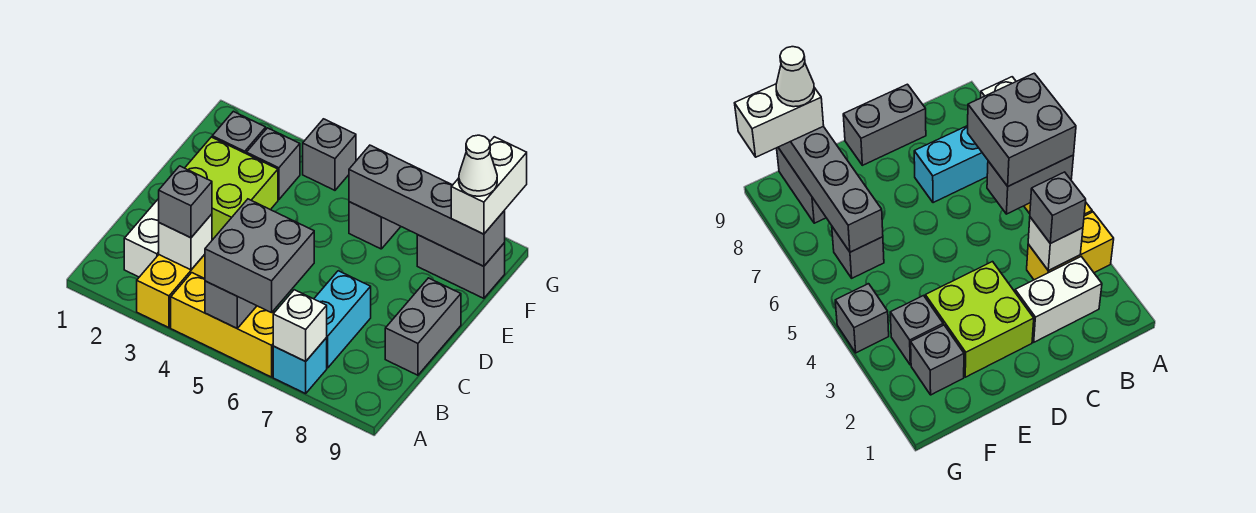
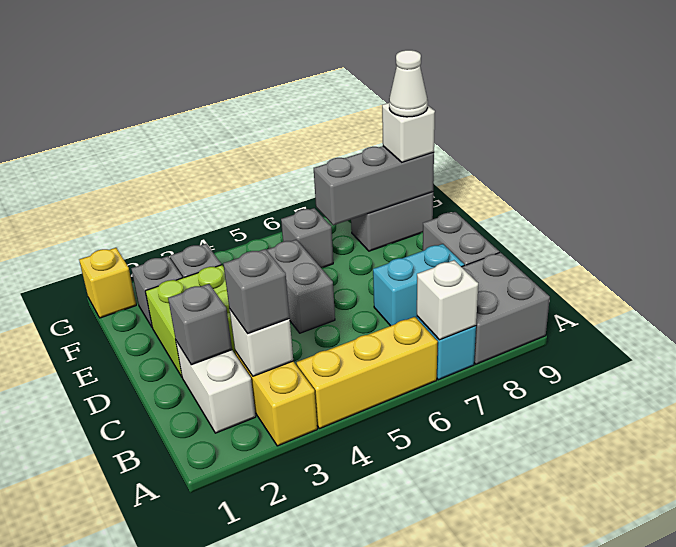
grey 1x2 brick [205,281,256,328] -> grey 1x2 brick moved to [267,240,335,333]
grey 2x2 brick [205,199,314,313] -> grey 2x2 brick moved to [462,252,550,364]
cyan 1x2 brick [314,271,371,368] -> cyan 1x2 brick turned to [373,244,464,326]
grey 1x4 brick [349,145,505,266] -> grey 1x3 brick [314,146,434,225]
white 1x2 brick [451,137,527,234] -> white 1x1 brick [382,103,435,162]
none -> yellow 1x1 brick [79,248,136,318]
grey 1x1 brick [303,119,356,190] -> grey 1x1 brick moved to [168,284,232,365]

